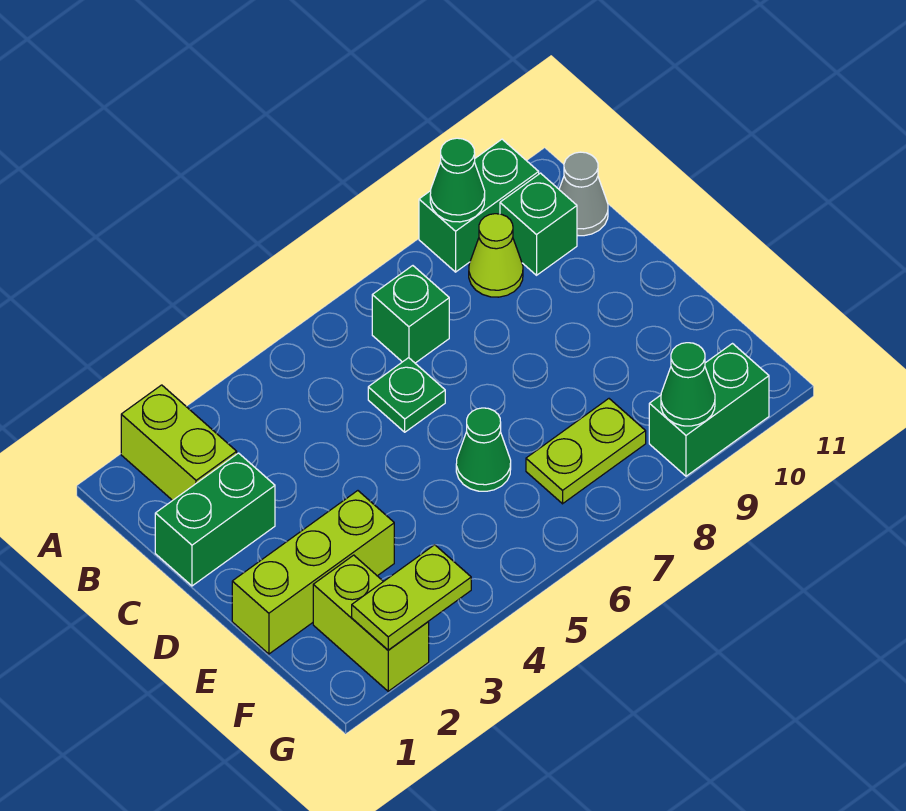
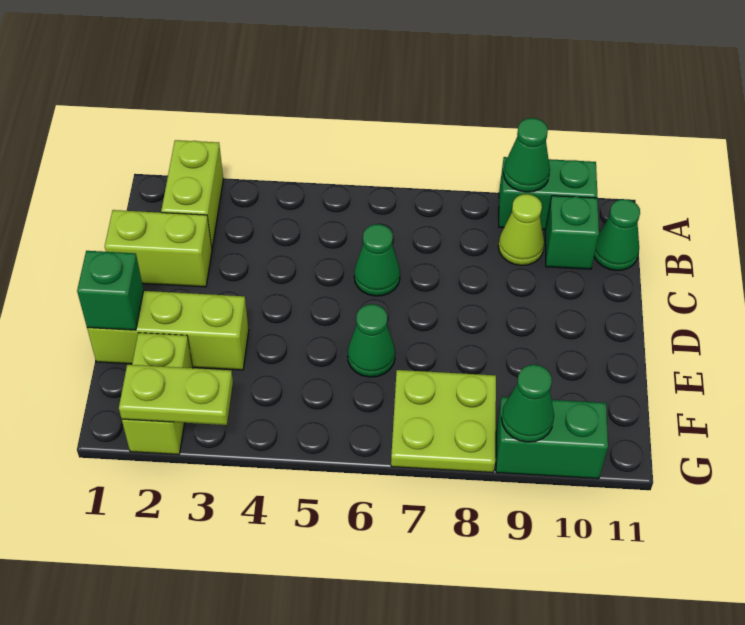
green 1x1 brick [372,266,449,363] -> green 1x1 brick moved to [77,251,143,330]
grey 1x1 cone [559,152,608,236] -> green 1x1 cone [594,199,640,271]
green 1x2 brick [155,453,275,586] -> lime 1x2 brick [105,210,212,287]
green 1x1 plate [368,358,445,432] -> green 1x1 cone [354,224,400,296]
lime 1x2 plate [526,399,646,504] -> lime 2x2 plate [391,370,496,473]

